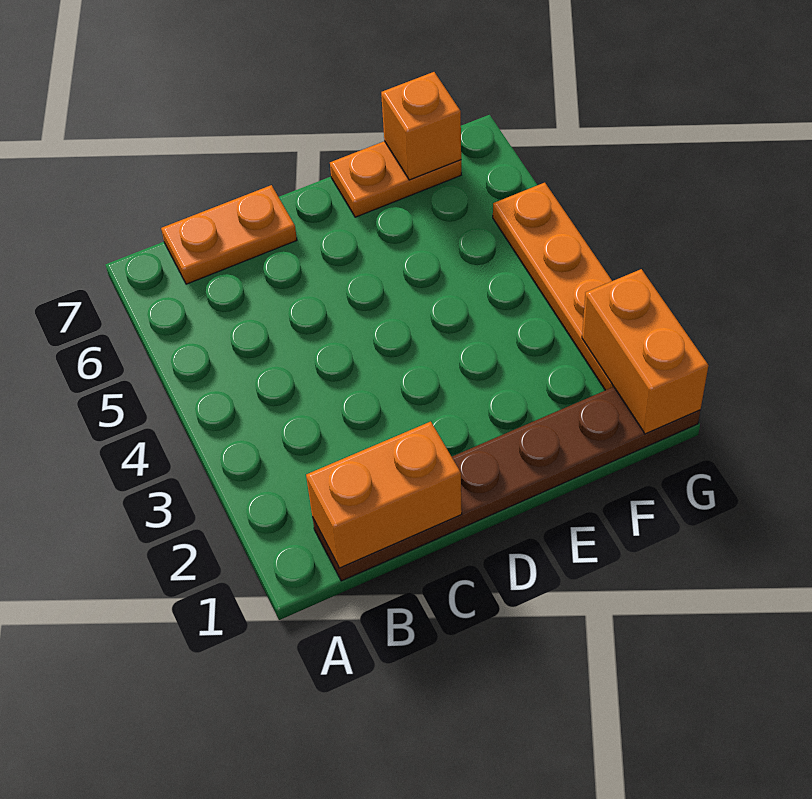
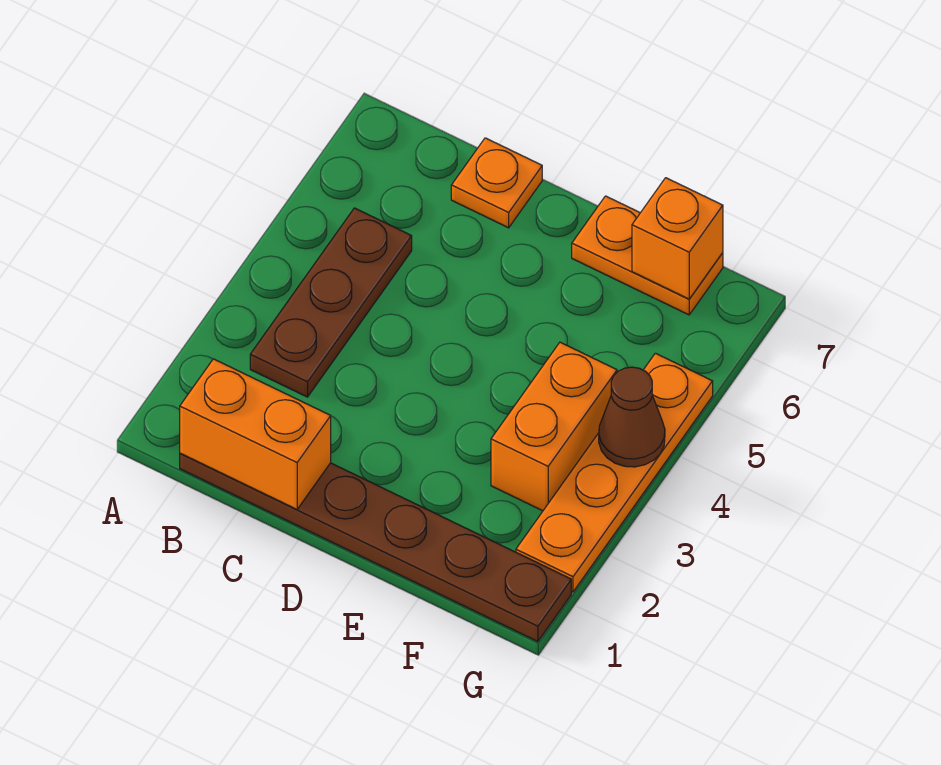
none -> brown 1x3 plate [250,208,412,397]
orange 1x2 plate [161,185,297,284] -> orange 1x1 plate [451,138,542,228]
orange 1x2 brick [582,269,708,434] -> orange 1x2 brick moved to [491,342,617,511]
none -> brown 1x1 cone [599,367,665,467]

